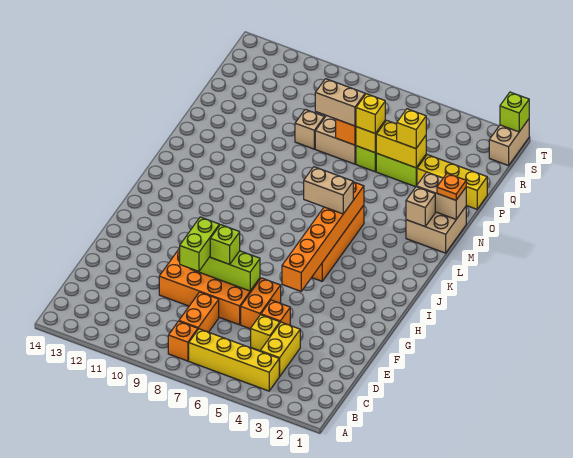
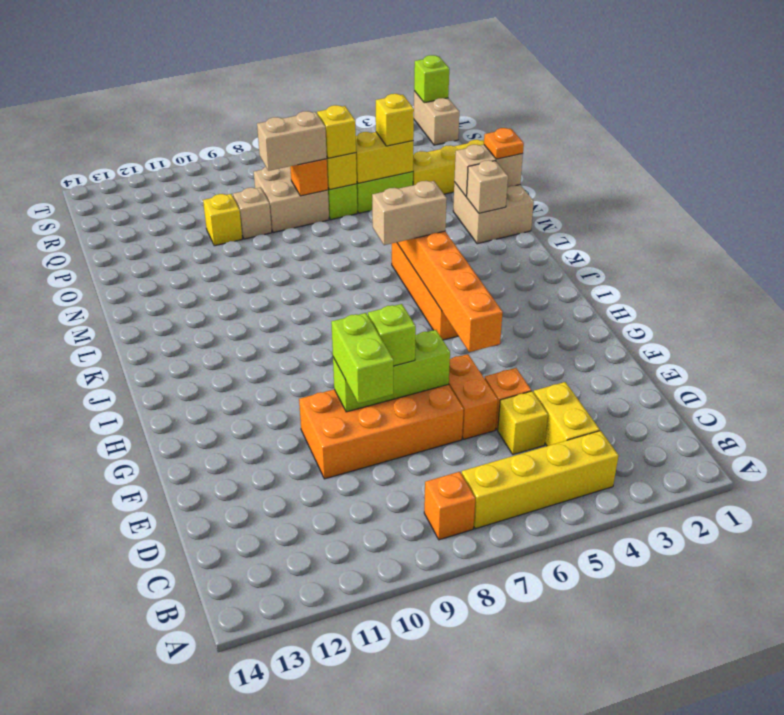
orange 1x2 brick [179,292,219,332] -> none
none -> yellow 1x1 brick [203,194,242,246]

